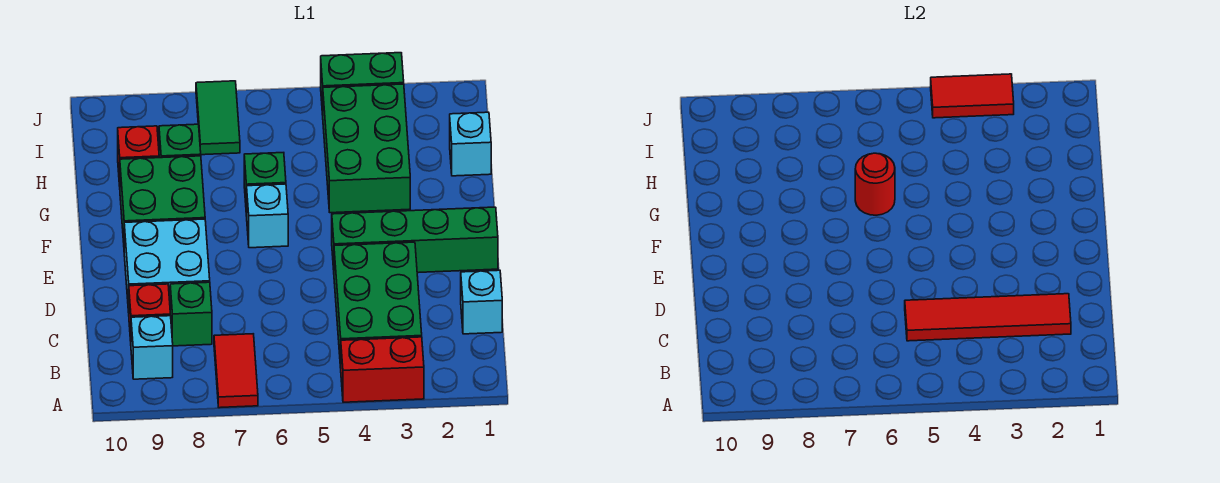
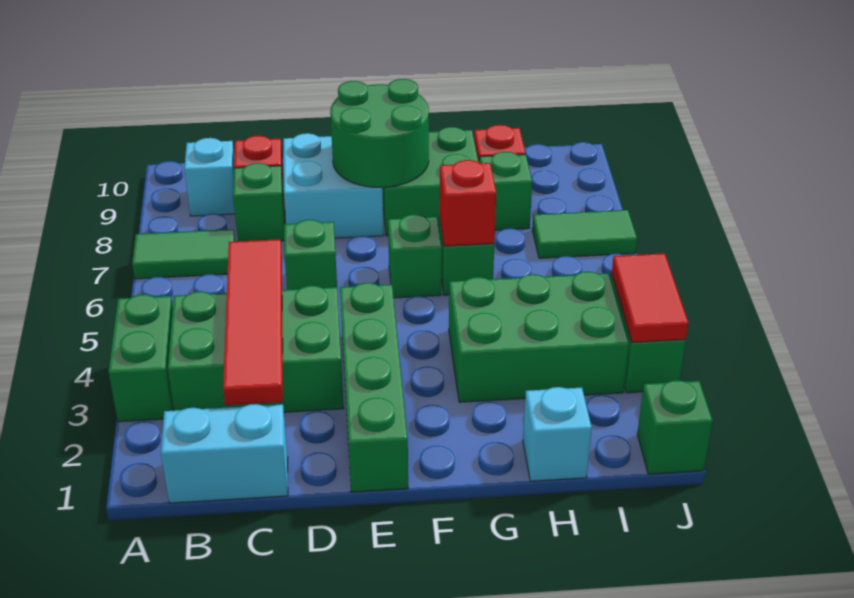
red 1x2 brick [341,337,424,402] -> green 1x2 brick [108,294,174,422]
red 1x2 tile [214,334,258,408] -> green 1x2 tile [132,229,235,279]
cyan 1x1 brick [461,270,502,334] -> cyan 1x2 brick [161,404,288,503]
none -> green 1x1 brick [284,220,337,290]
none -> green 2x2 round brick [330,79,429,187]
cyan 1x1 brick [247,184,288,248] -> green 1x1 brick [388,215,442,298]
red 1x1 round brick [855,153,895,215] -> red 1x1 brick [440,160,496,246]
none -> green 1x1 brick [637,380,713,474]

